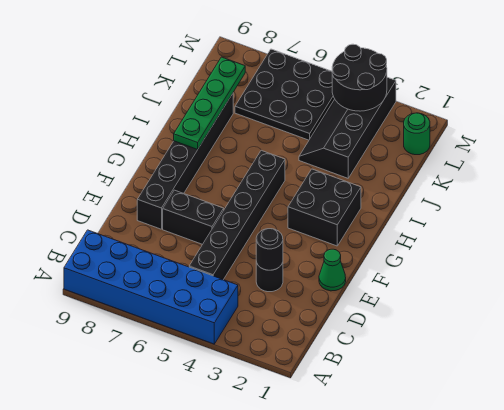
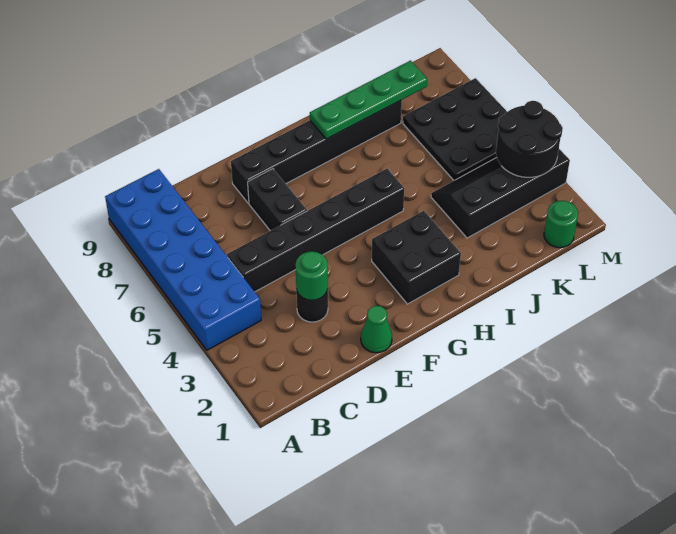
black 1x1 round brick [256,229,283,270] -> green 1x1 round brick [295,251,328,300]

